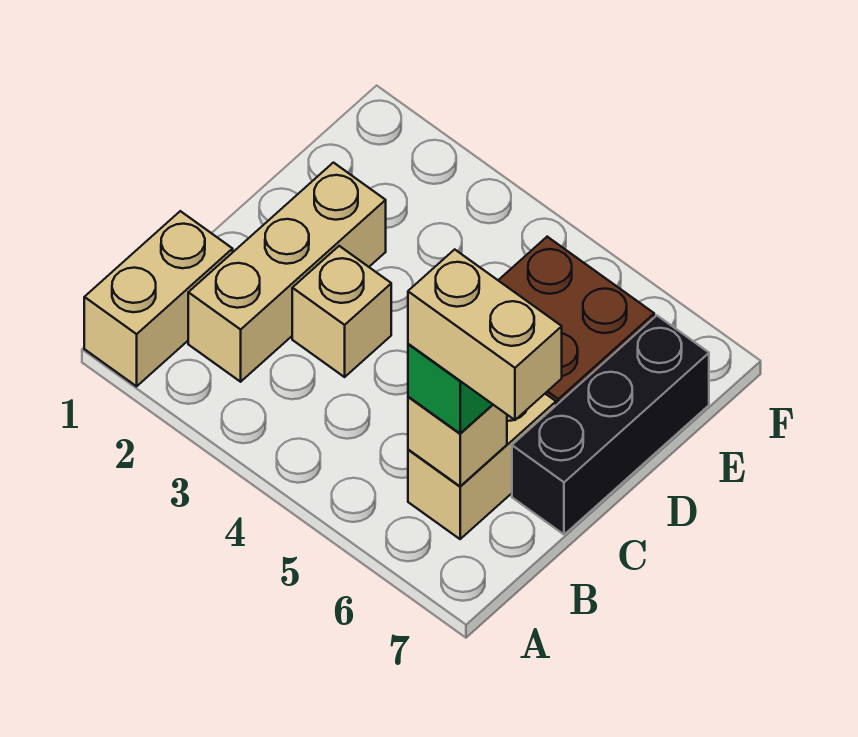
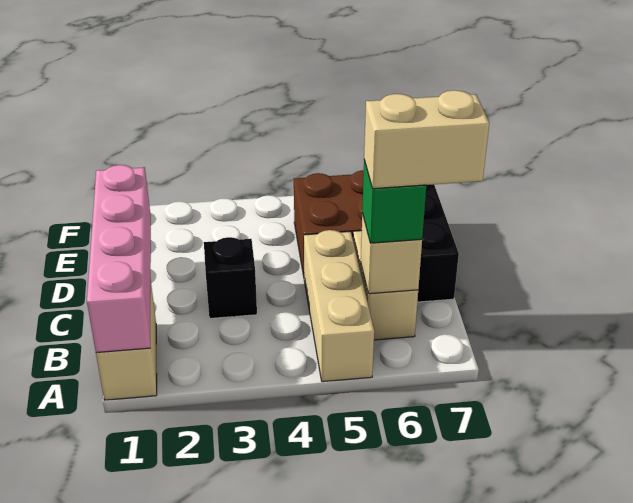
none -> pink 1x4 brick [87,165,151,353]
tan 1x3 brick [188,163,386,382] -> tan 1x3 brick moved to [304,230,374,382]
tan 1x1 brick [292,246,391,377] -> black 1x1 brick [204,237,257,318]

